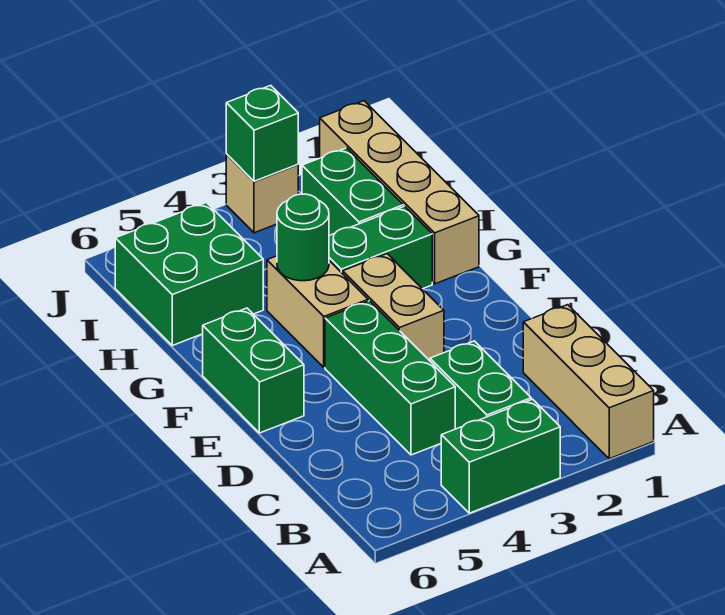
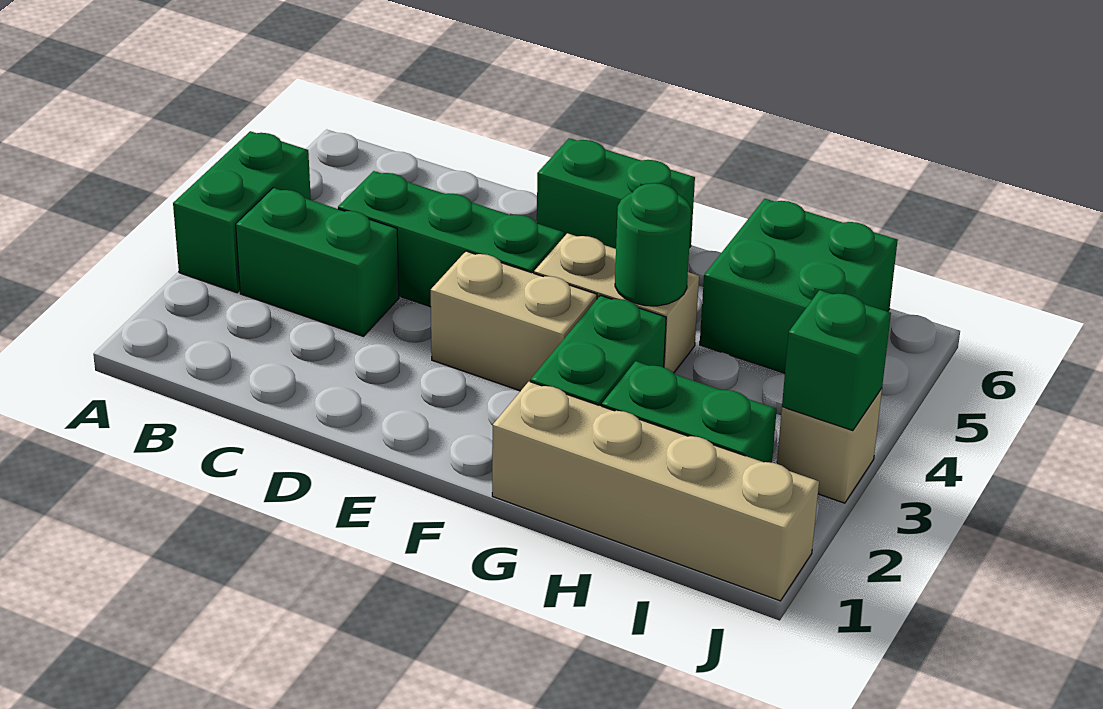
tan 1x3 brick [523,305,654,459] -> none

